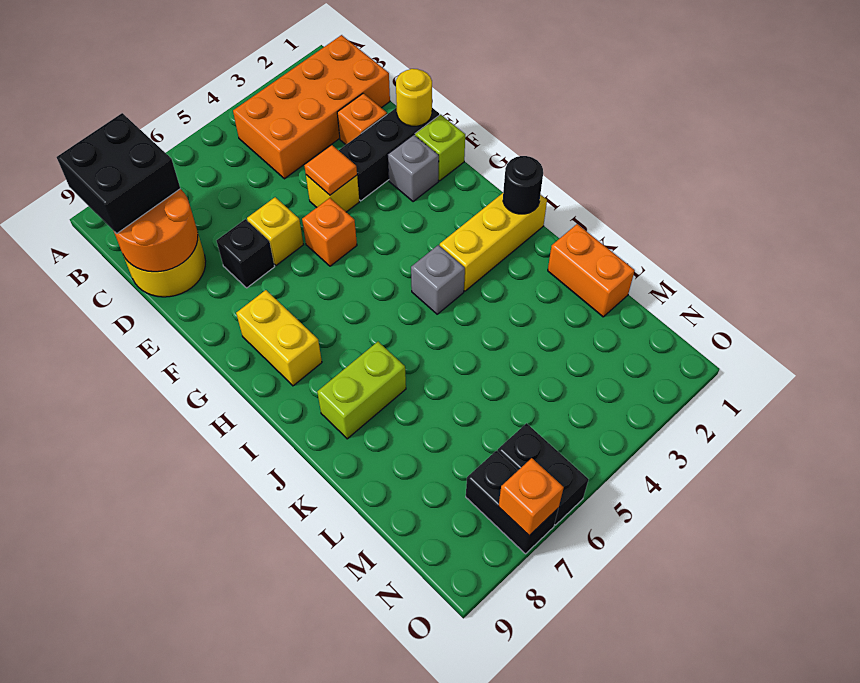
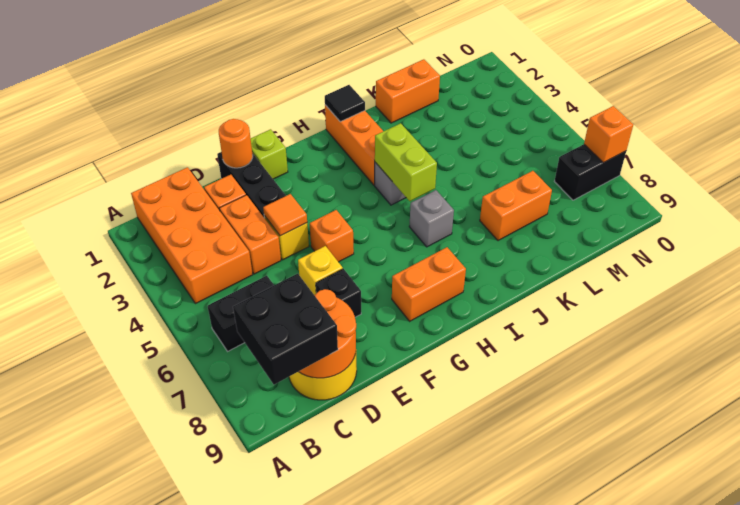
none -> orange 1x2 brick [219,195,281,274]
yellow 1x1 round brick [396,69,432,126] -> orange 1x1 round brick [219,119,253,168]
grey 1x1 brick [388,135,439,202] -> grey 1x1 brick moved to [409,190,454,247]
yellow 1x2 brick [236,290,322,386] -> orange 1x2 brick [392,247,466,321]
yellow 1x3 brick [440,193,547,291] -> orange 1x3 brick [325,105,383,185]
black 1x1 round brick [503,156,543,214] -> black 1x1 tile [325,85,365,122]
lime 1x2 brick [317,342,406,439] -> lime 1x2 brick moved to [375,123,437,201]
none -> orange 1x2 brick [480,171,552,241]
black 1x2 brick [498,423,589,525] -> black 1x2 brick moved to [207,276,274,351]

